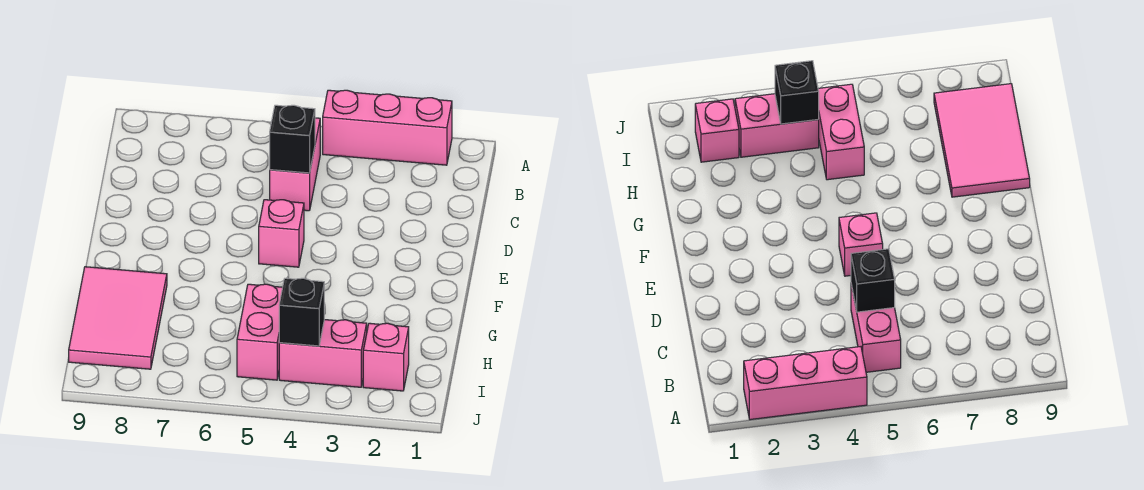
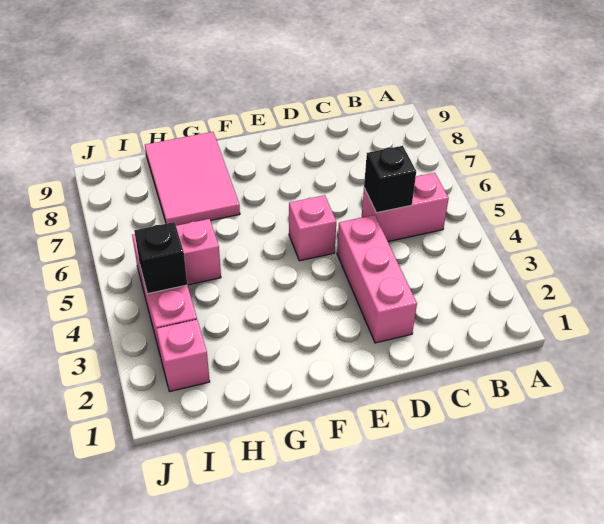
pink 1x3 brick [323,90,452,165] -> pink 1x3 brick moved to [337,215,417,343]
pink 2x3 tile [69,267,167,369] -> pink 2x3 tile turned to [145,132,240,226]

